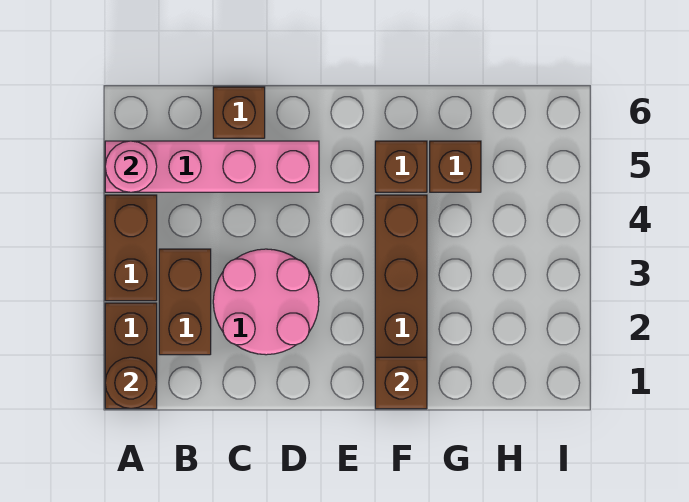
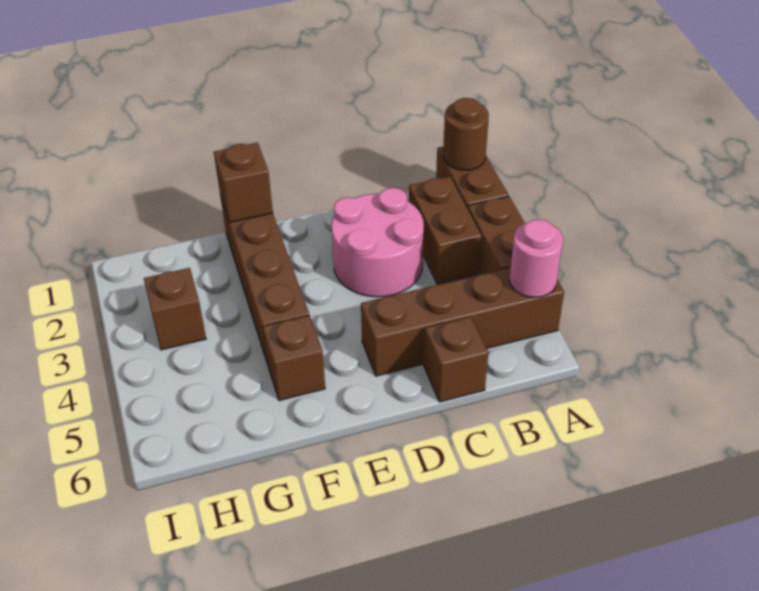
pink 1x4 brick [105,141,319,192] -> brown 1x4 brick [361,268,564,376]
brown 1x1 brick [430,141,481,192] -> brown 1x1 brick moved to [144,268,206,350]

